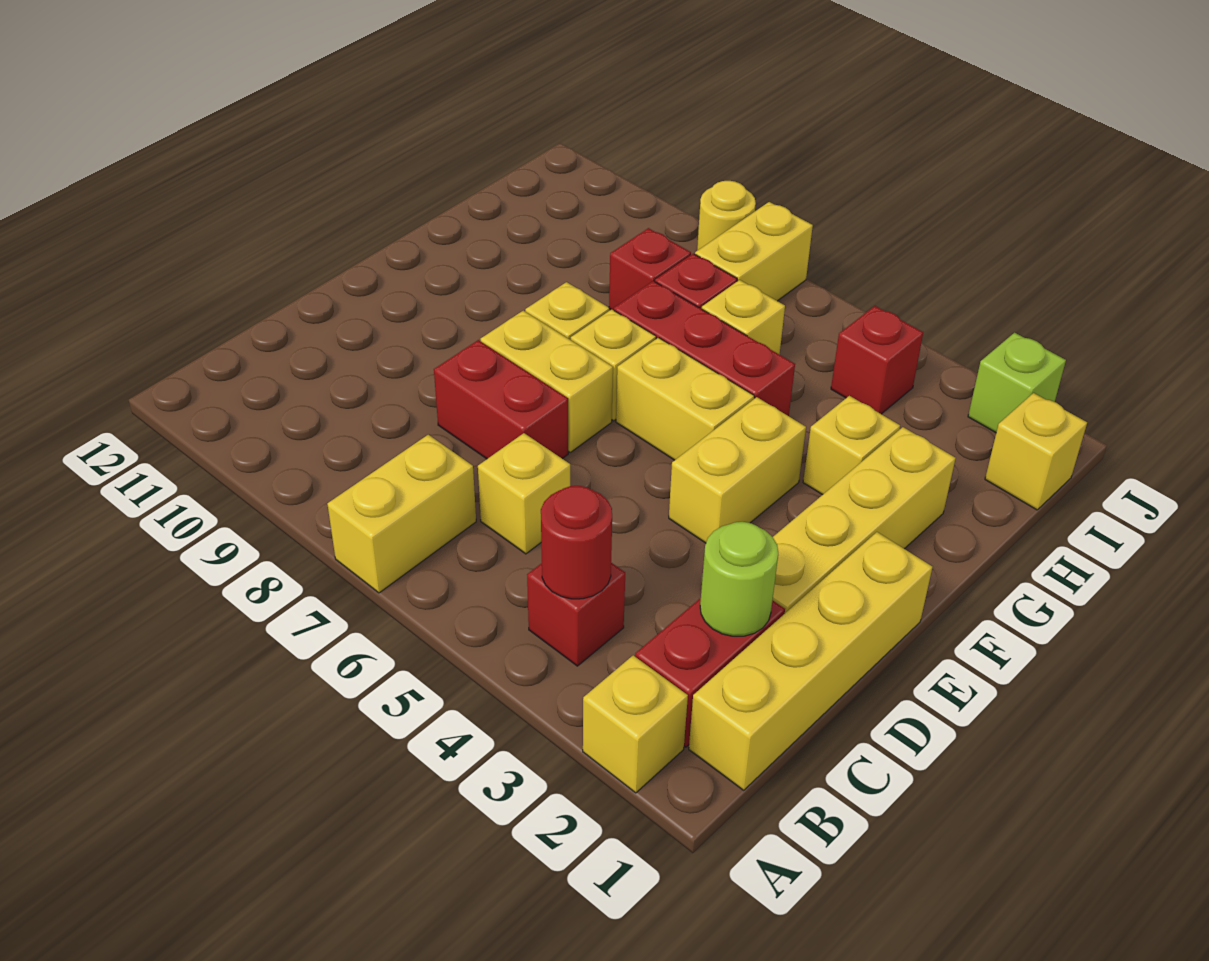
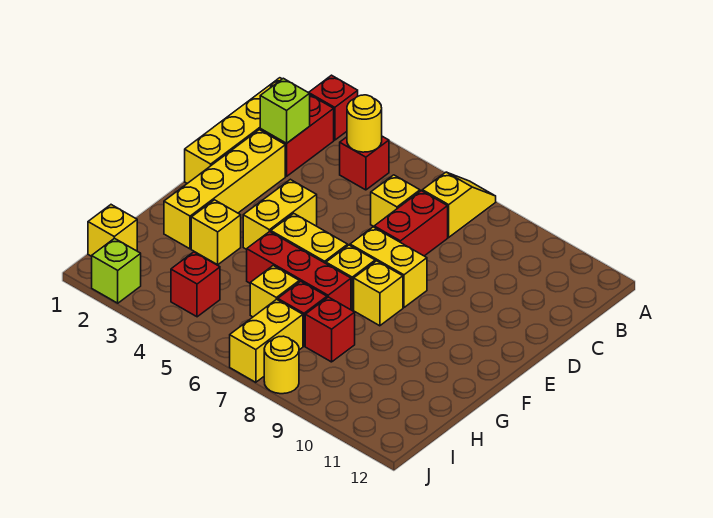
yellow 1x1 brick [583,655,688,793] -> red 1x1 brick [309,75,358,140]
yellow 1x2 brick [327,435,476,593] -> yellow 1x2 slope [422,172,496,237]
red 1x1 round brick [541,486,612,599] -> yellow 1x1 round brick [347,95,382,152]
lime 1x1 round brick [700,522,778,636] -> lime 1x1 brick [260,78,310,143]
red 1x2 brick [434,340,568,459] -> red 1x2 brick turned to [374,191,448,256]

